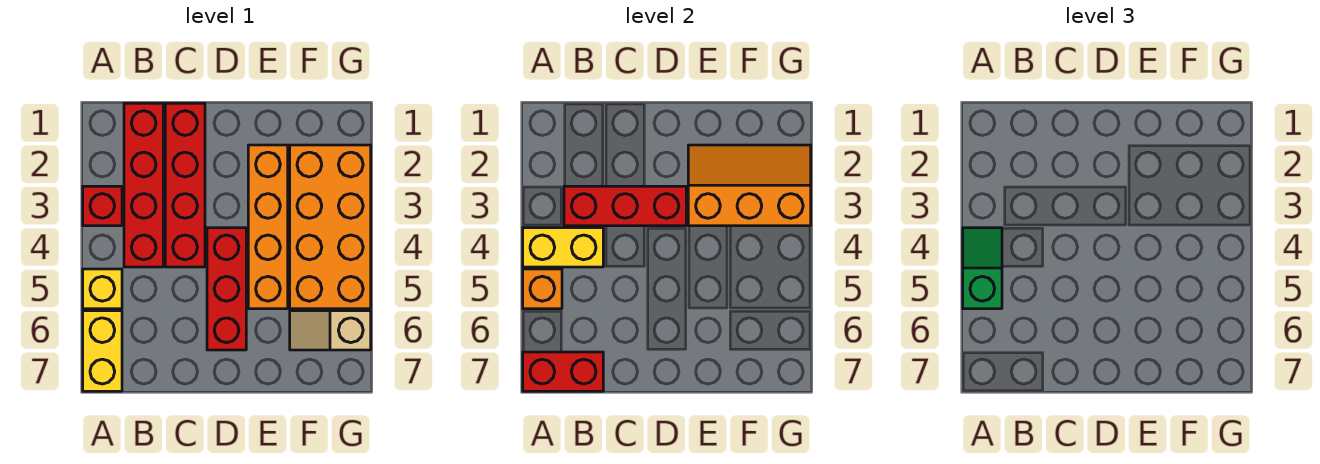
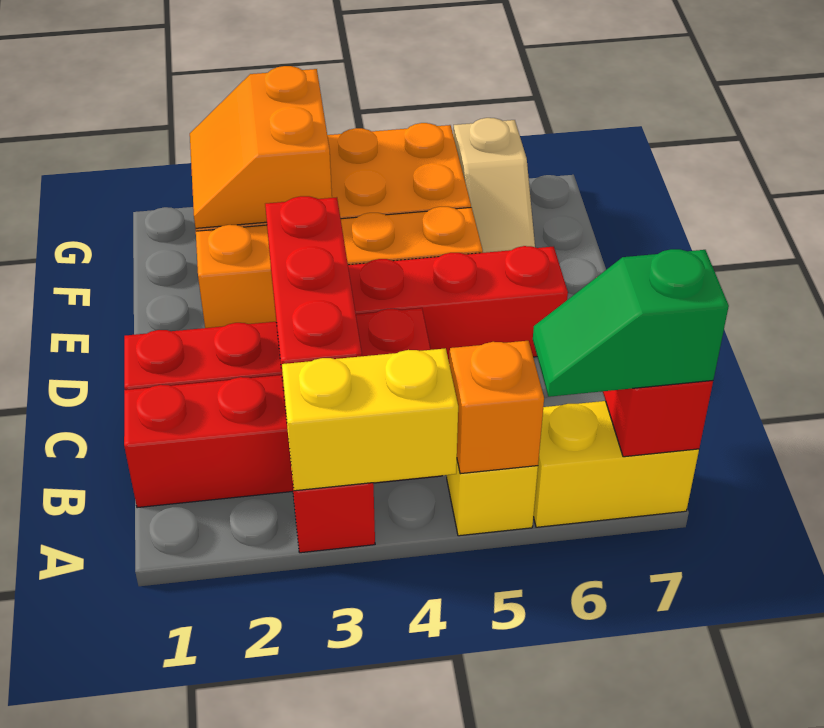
yellow 1x2 brick [523,228,603,267] -> yellow 1x2 brick turned to [282,348,458,491]
green 1x2 slope [963,228,1002,309] -> green 1x2 slope moved to [533,249,729,397]
orange 2x3 slope [688,145,811,226] -> orange 2x2 slope [190,66,332,228]

